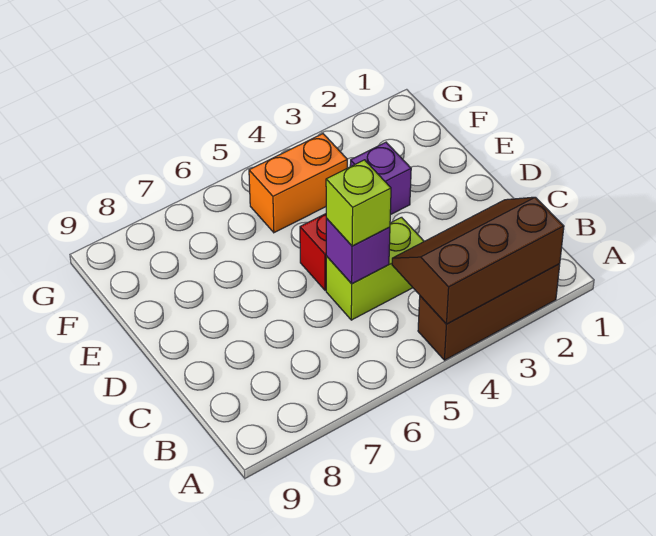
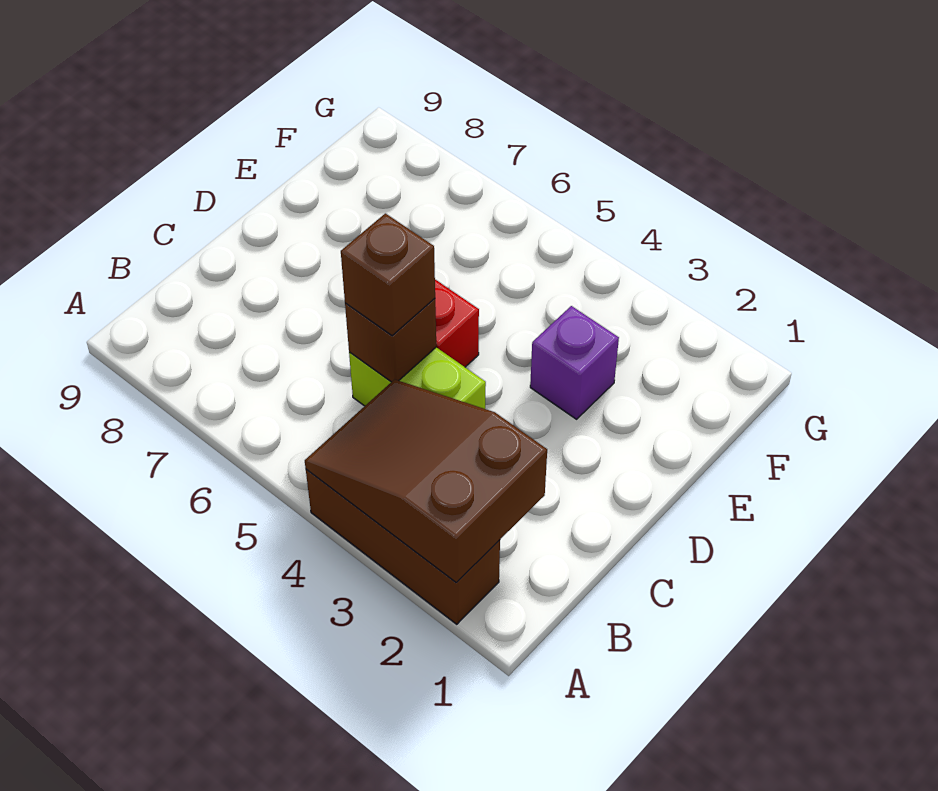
brown 2x3 slope [392,197,564,324] -> brown 2x3 slope turned to [305,379,547,583]
purple 1x1 brick [326,218,390,284] -> brown 1x1 brick [345,299,436,382]
lime 1x1 brick [326,160,391,246] -> brown 1x1 brick [341,213,435,336]
orange 1x2 brick [249,134,347,233] -> none

